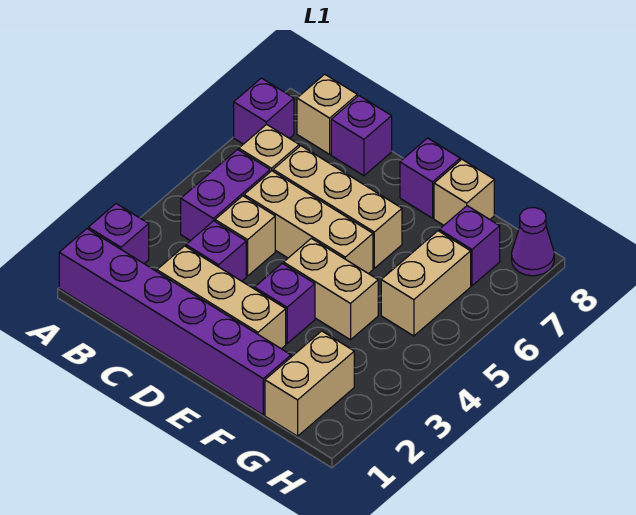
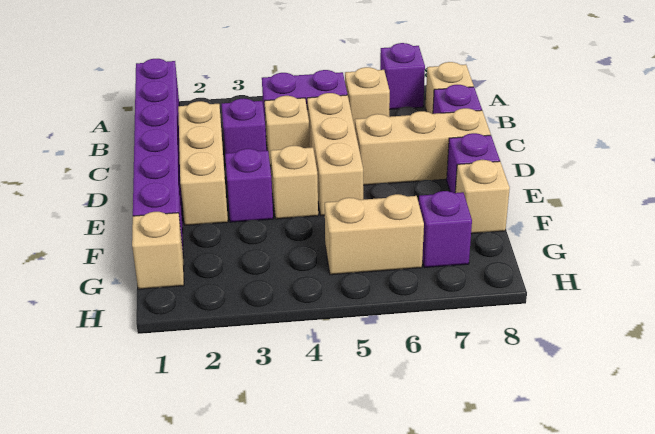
purple 1x1 brick [88,204,149,264] -> none
tan 1x3 brick [273,146,402,268] -> tan 1x3 brick turned to [355,108,491,185]
tan 1x2 brick [284,238,378,340] -> tan 1x1 brick [270,146,318,219]
tan 1x2 brick [265,331,354,436] -> tan 1x1 brick [132,212,184,289]
purple 1x1 cone [512,208,554,276] -> none

